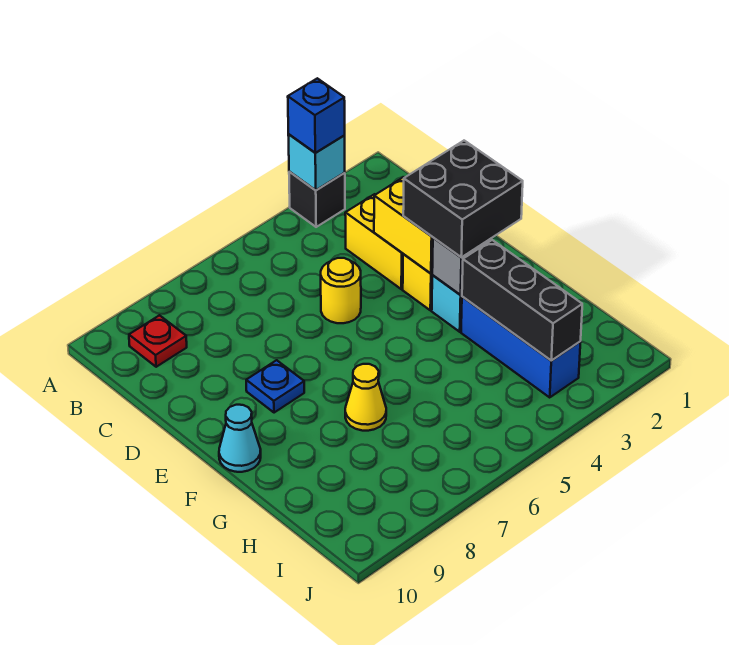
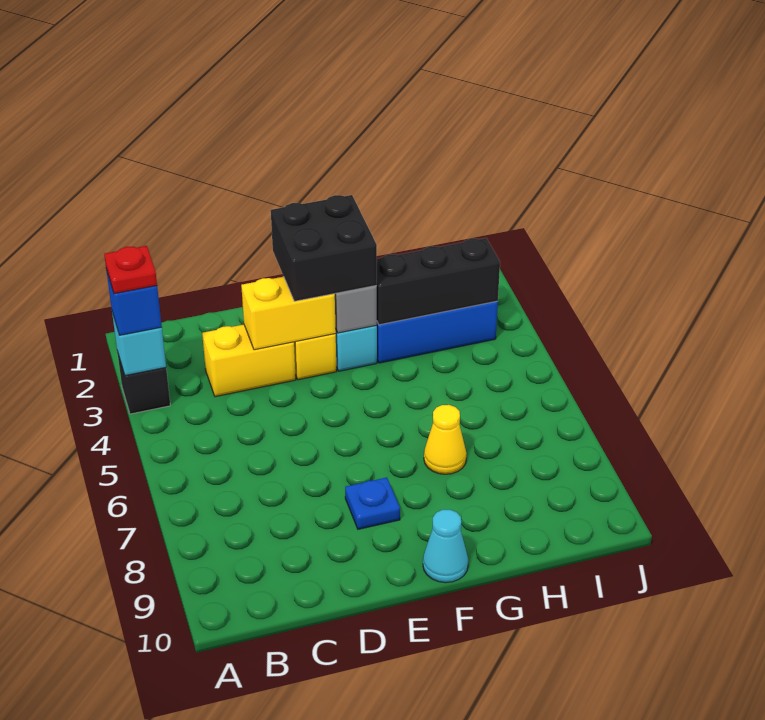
red 1x1 plate [129,315,187,367] -> red 1x1 plate moved to [104,246,157,294]
yellow 1x1 round brick [321,258,361,323] -> none

